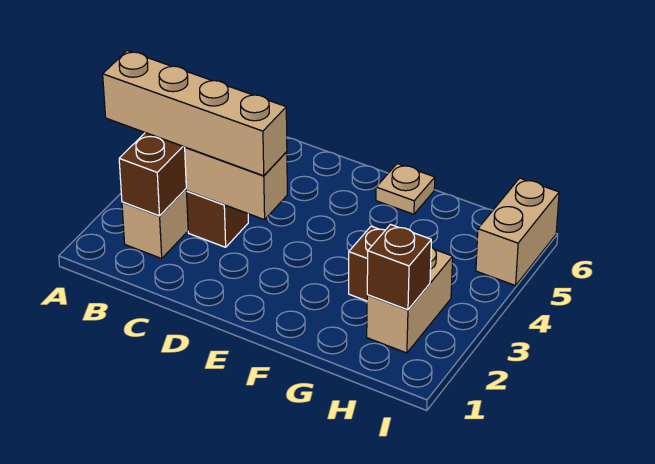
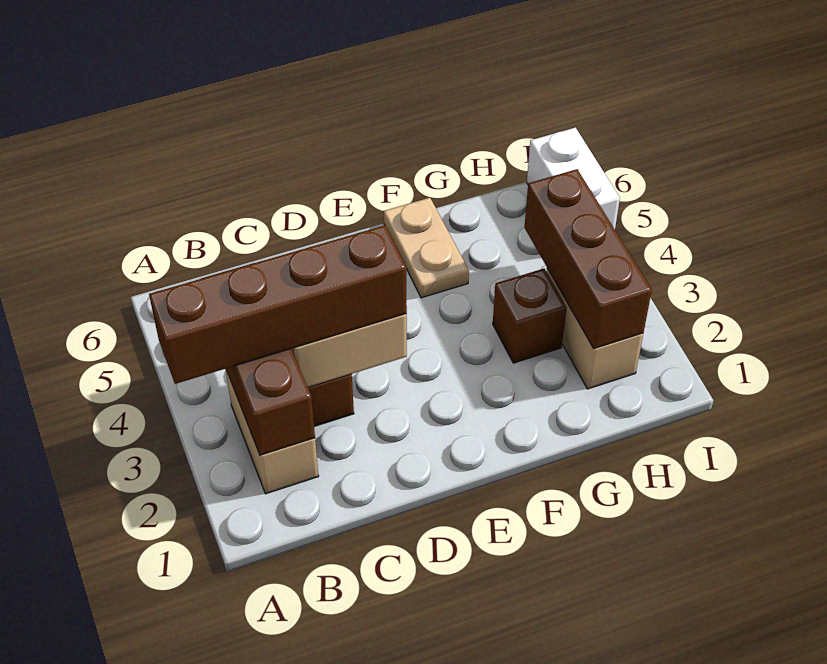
tan 1x4 brick [103,51,287,176] -> brown 1x4 brick [149,225,407,384]
tan 1x1 plate [376,164,435,214] -> tan 1x2 plate [384,198,469,298]
brown 1x1 brick [367,225,431,310] -> brown 1x3 brick [524,169,652,348]
tan 1x2 brick [476,178,559,286] -> white 1x2 brick [527,128,620,229]

